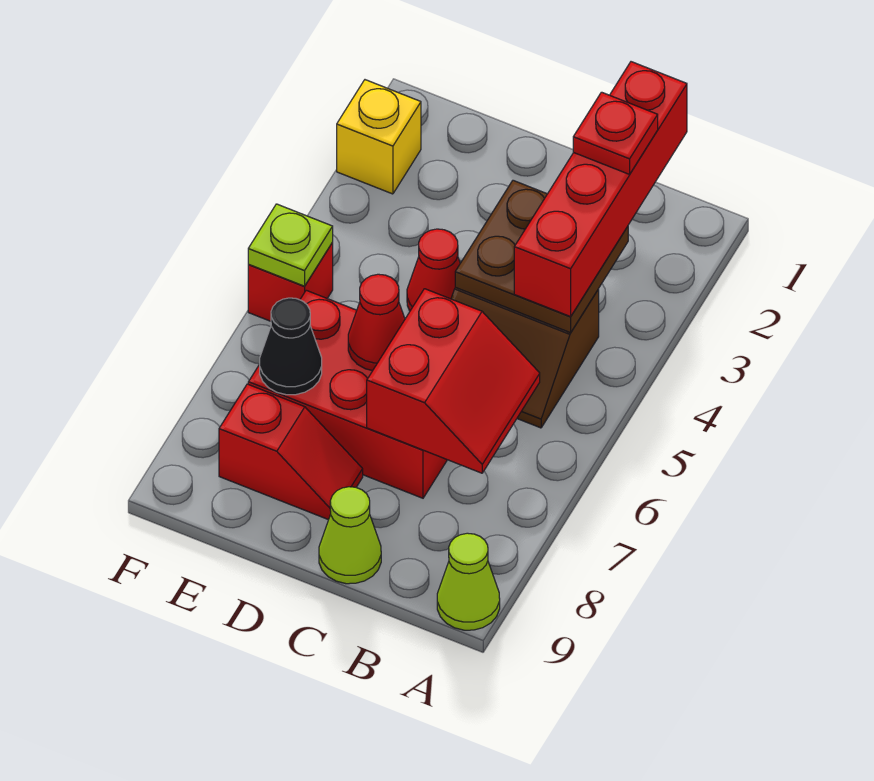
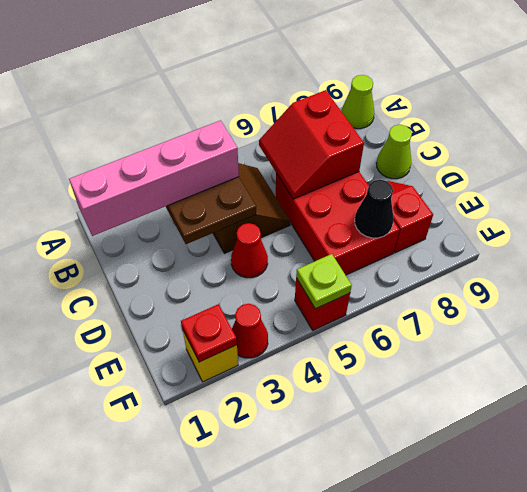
red 1x4 brick [514,62,687,317] -> pink 1x4 brick [69,120,239,236]
red 1x1 plate [573,92,658,174] -> red 1x1 plate moved to [181,304,237,362]
red 2x2 slope [367,289,540,473] -> red 2x2 slope turned to [259,90,364,199]
red 1x1 cone [348,274,405,371] -> red 1x1 cone moved to [232,304,268,358]

